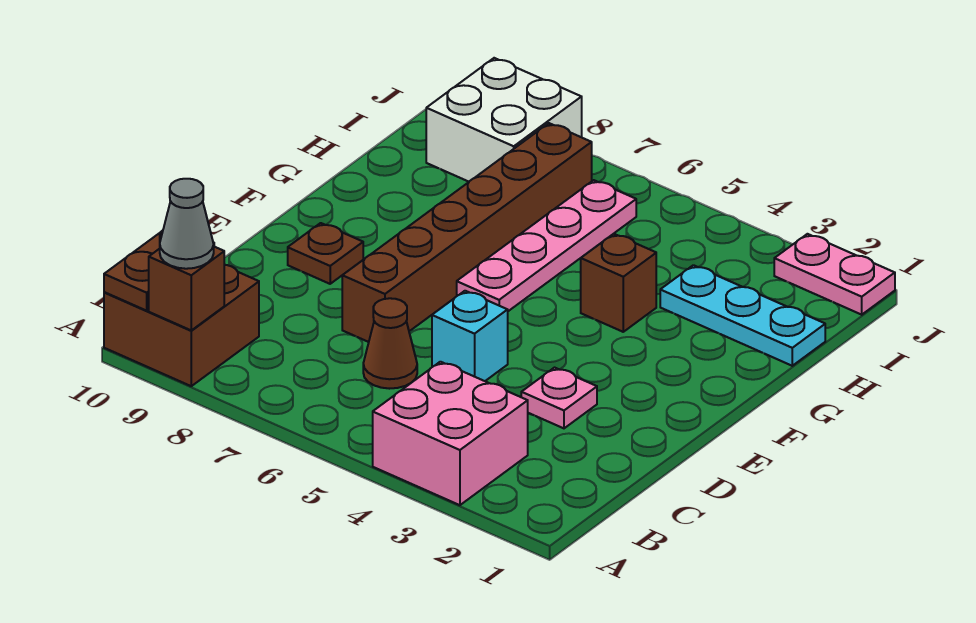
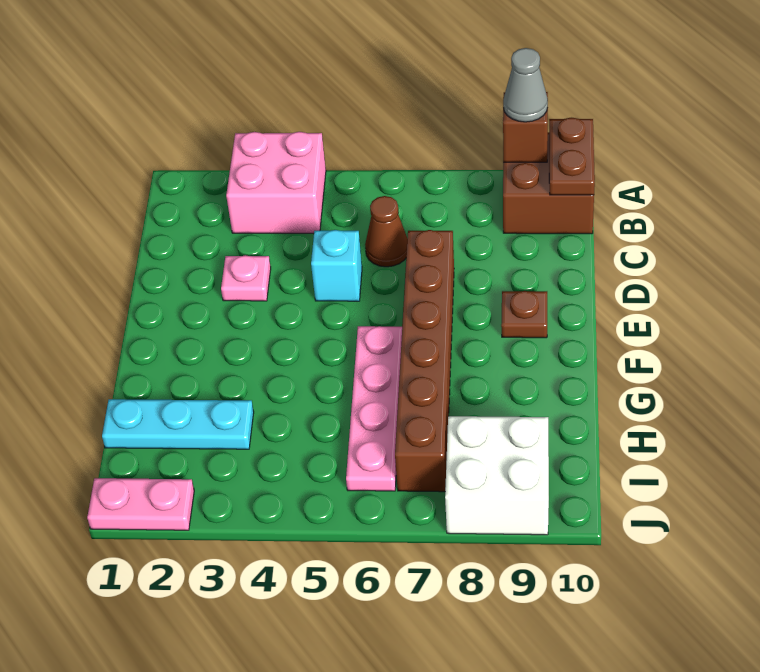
brown 1x1 brick [581,234,656,332] -> none

